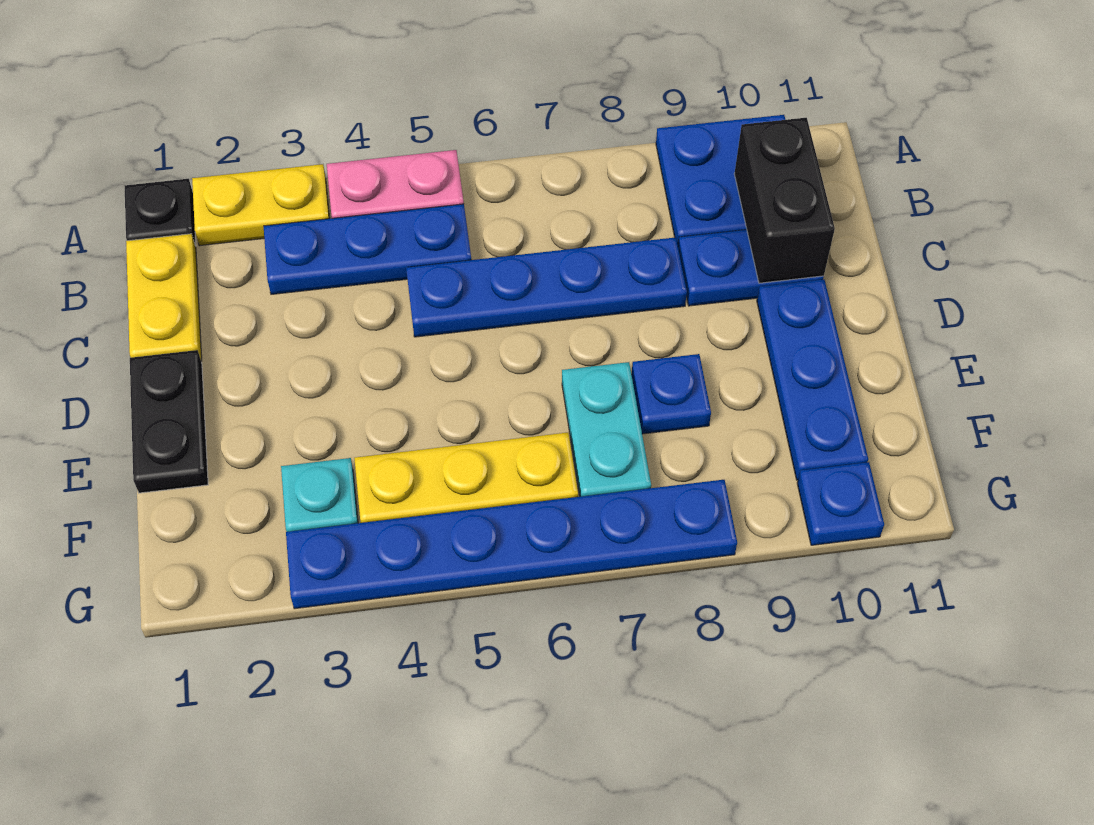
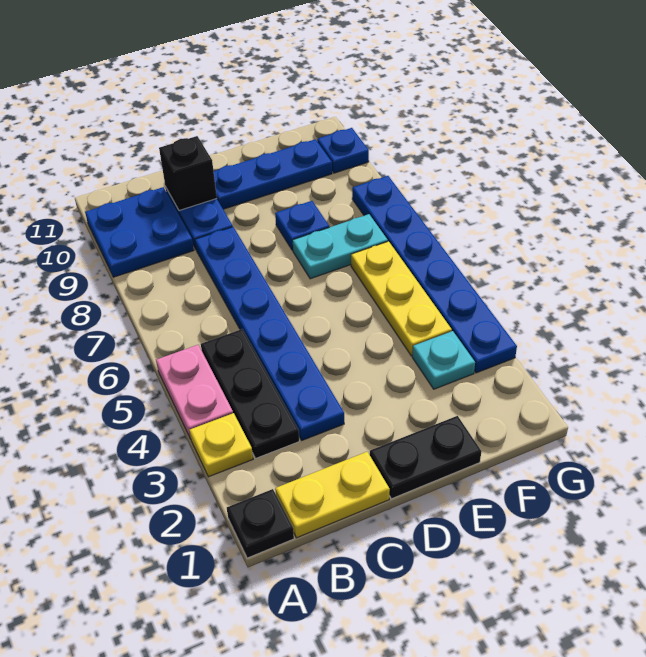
yellow 1x2 plate [192,164,330,246] -> yellow 1x1 plate [189,413,253,477]
blue 1x3 plate [264,204,471,294] -> black 1x3 plate [201,329,299,458]
black 1x2 brick [734,118,835,283] -> black 1x1 brick [159,136,217,211]
blue 1x4 plate [406,237,687,337] -> blue 1x6 plate [195,227,344,440]

